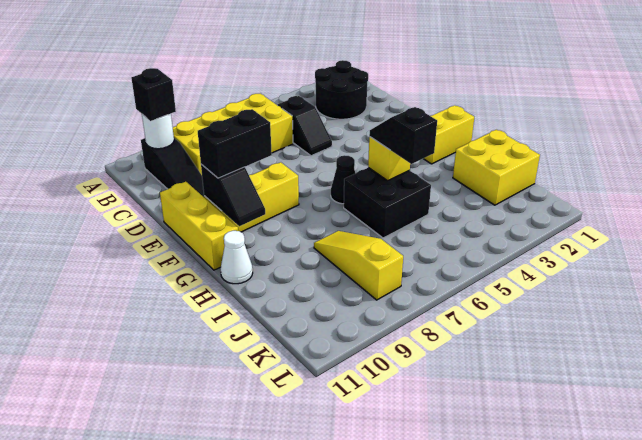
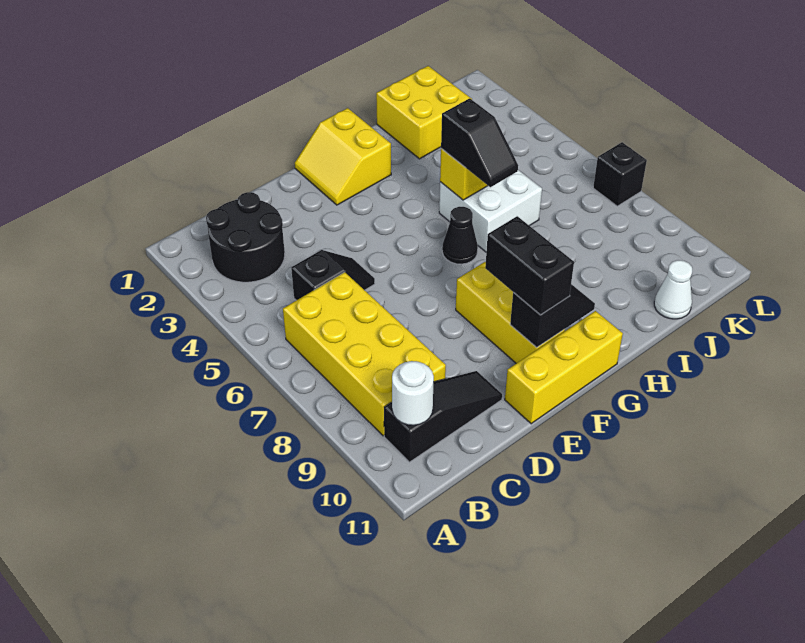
black 1x1 brick [131,68,176,121] -> black 1x1 brick moved to [593,142,647,206]
black 2x2 brick [344,168,431,238] -> white 2x2 brick [439,170,542,252]
black 1x2 slope [369,107,437,164] -> black 1x2 slope turned to [441,98,518,187]
white 1x1 cone [221,231,253,284] -> white 1x1 cone moved to [654,260,692,319]
yellow 1x3 slope [314,231,403,300] -> none

